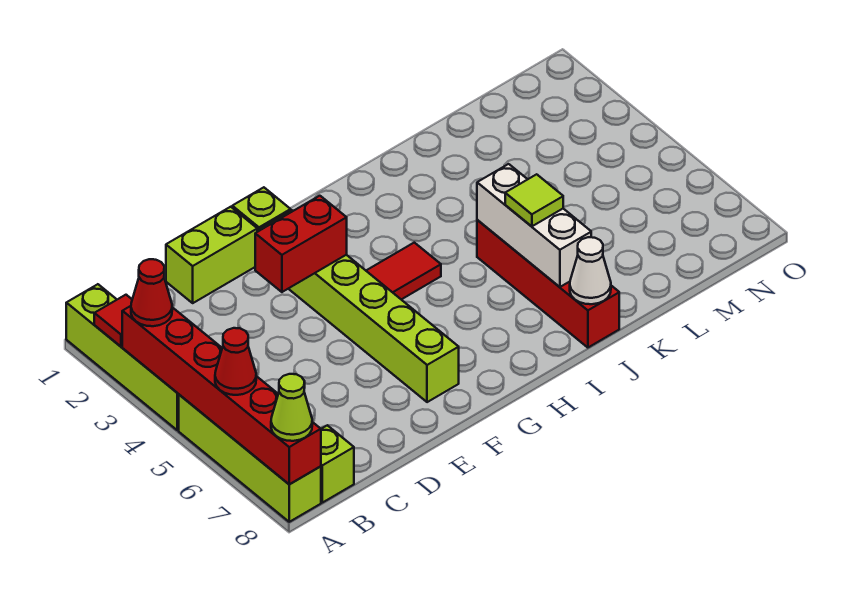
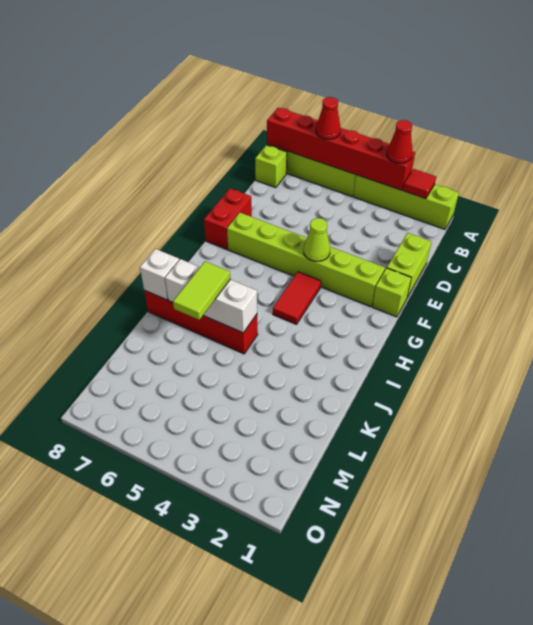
lime 1x1 cone [271,374,312,441] -> lime 1x1 cone moved to [304,218,330,261]
red 1x2 brick [255,196,347,292] -> red 1x2 brick moved to [204,188,252,249]
lime 1x1 tile [505,174,563,226] -> lime 1x2 tile [173,261,230,320]
white 1x1 cone [570,237,611,304] -> white 1x1 brick [140,249,179,300]

